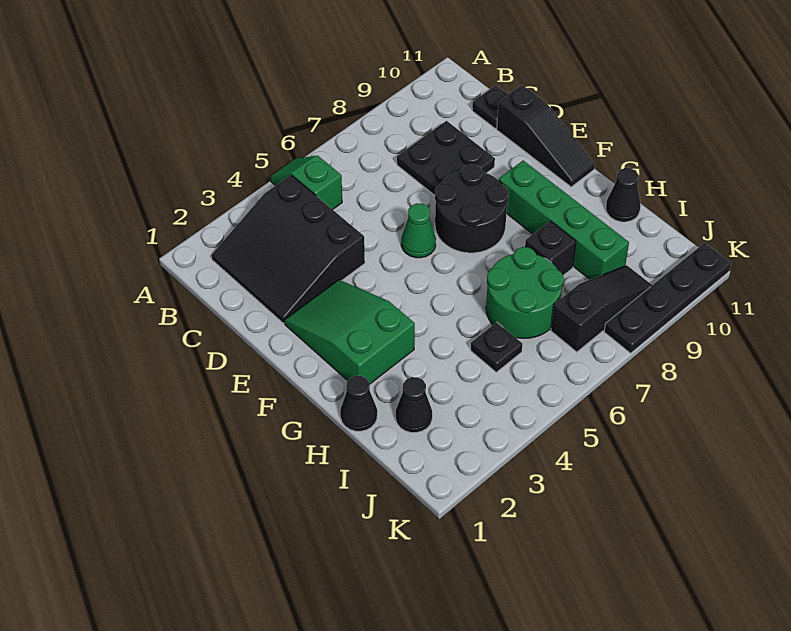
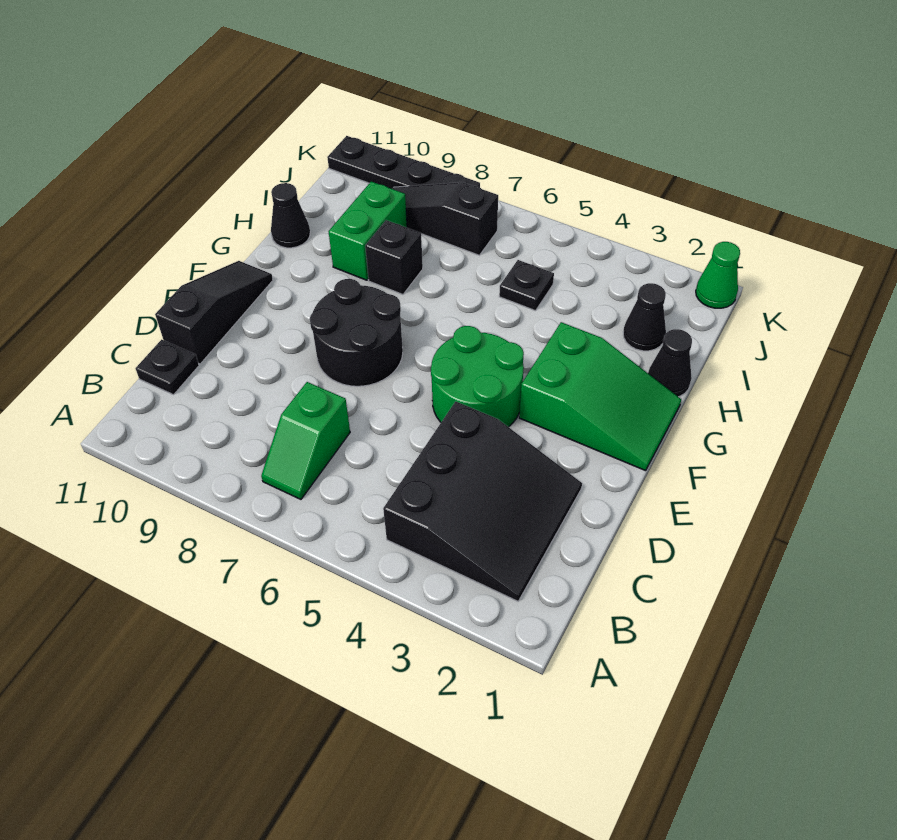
green 1x2 slope [270,155,342,210] -> green 1x2 slope moved to [261,382,350,499]
black 2x2 plate [397,121,495,195] -> none
green 2x3 slope [284,280,415,384] -> green 2x3 slope turned to [519,322,681,471]
green 1x1 cone [401,203,436,258] -> green 1x1 cone moved to [696,242,740,308]
green 1x4 brick [499,160,629,280] -> green 1x2 brick [329,182,407,280]
green 2x2 round brick [486,247,564,338] -> green 2x2 round brick moved to [431,326,524,427]

